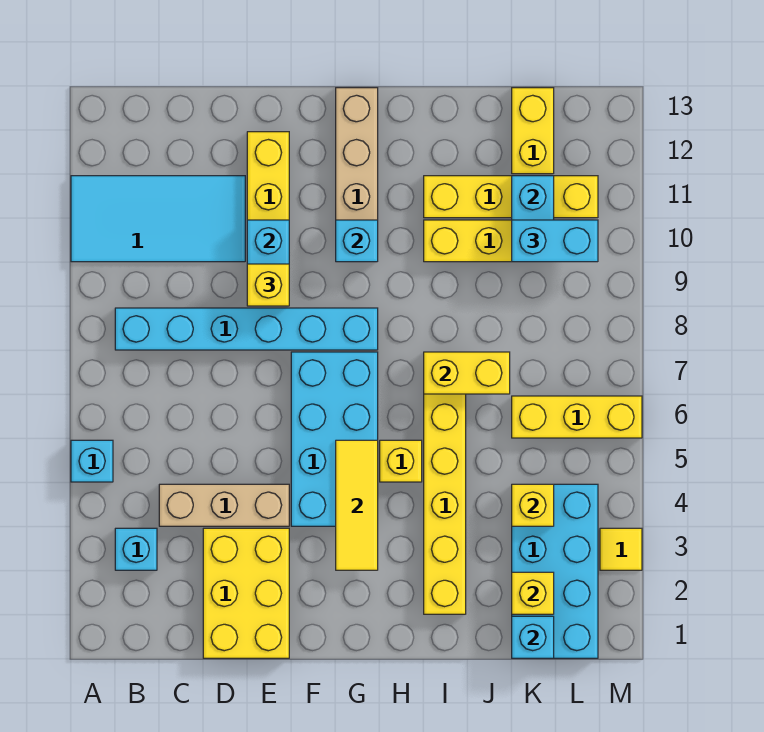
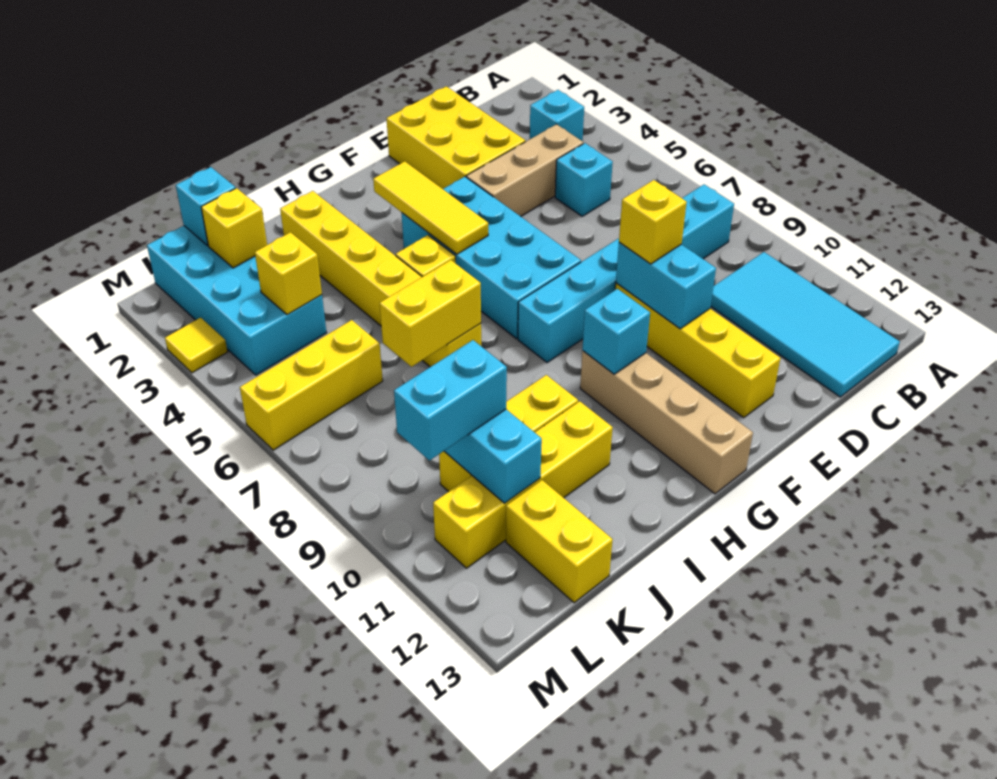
cyan 1x1 brick [71,440,113,482] -> cyan 1x1 brick moved to [555,143,613,216]
cyan 2x4 tile [71,176,245,262] -> cyan 2x4 tile turned to [711,252,900,397]

